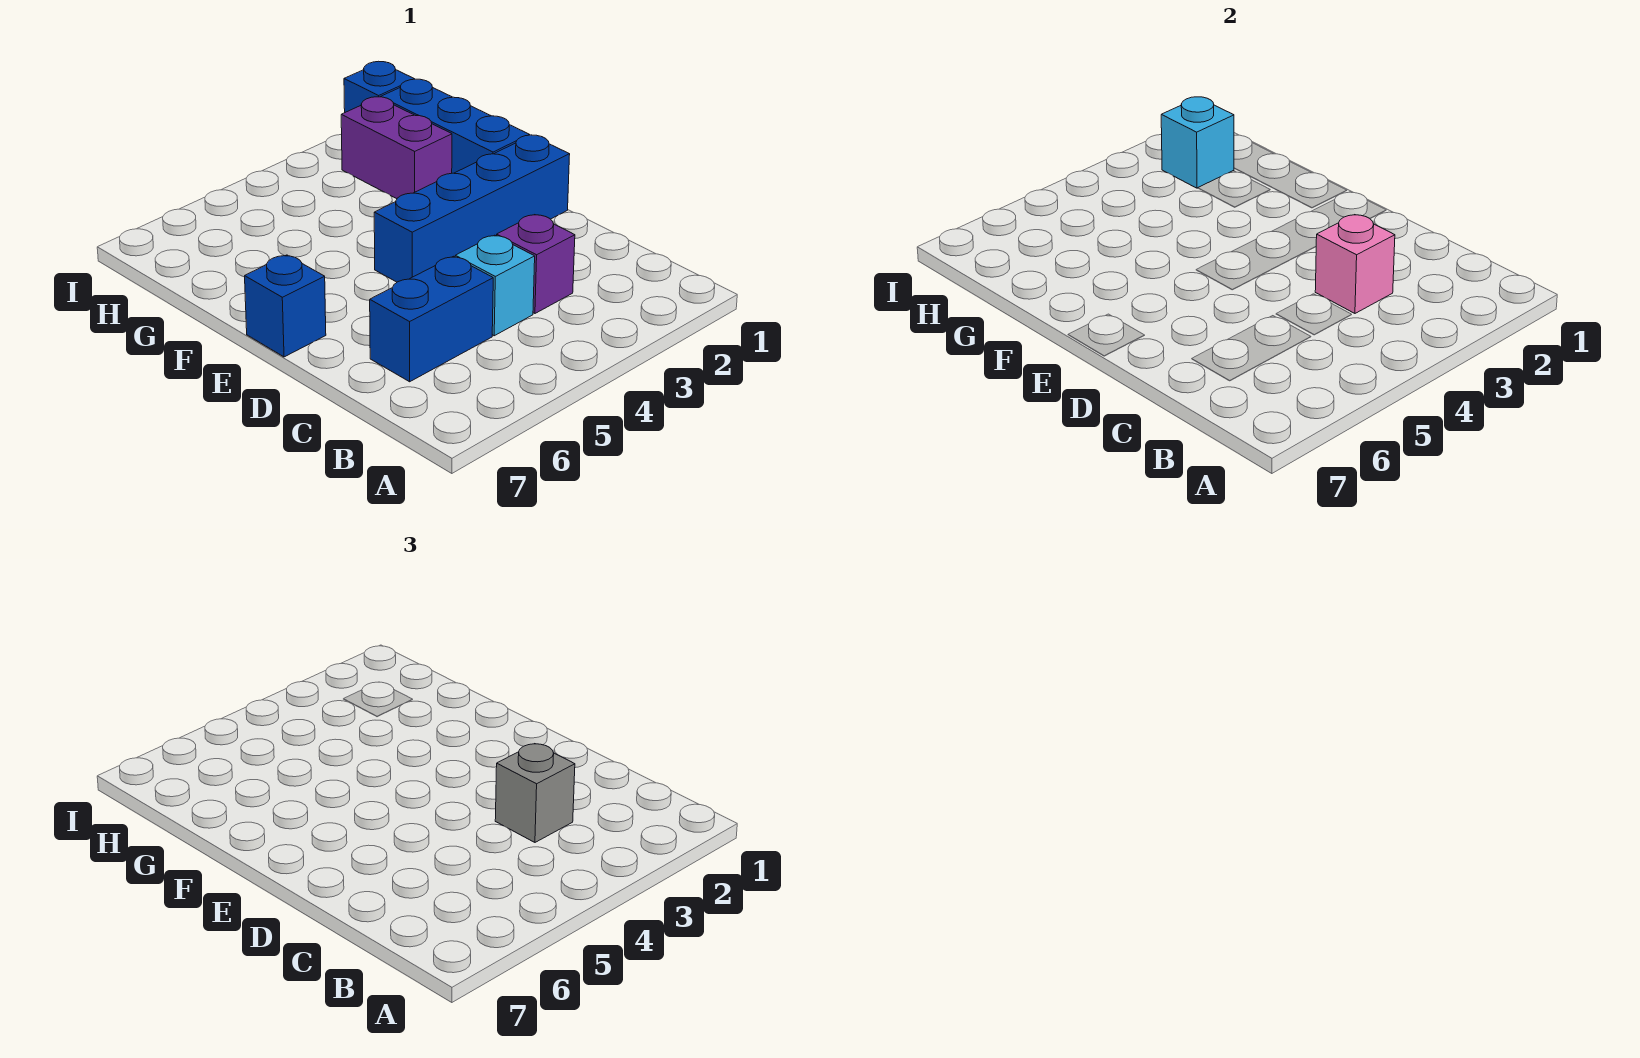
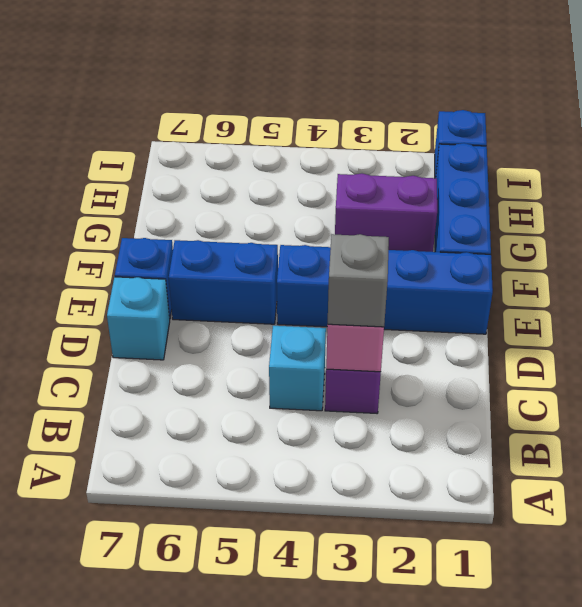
blue 1x2 brick [370,256,493,382] -> blue 1x2 brick moved to [169,240,278,324]
purple 1x2 brick [341,97,452,199] -> purple 1x2 brick turned to [335,173,437,252]
cyan 1x1 brick [1161,97,1234,188] -> cyan 1x1 brick moved to [107,277,170,360]

